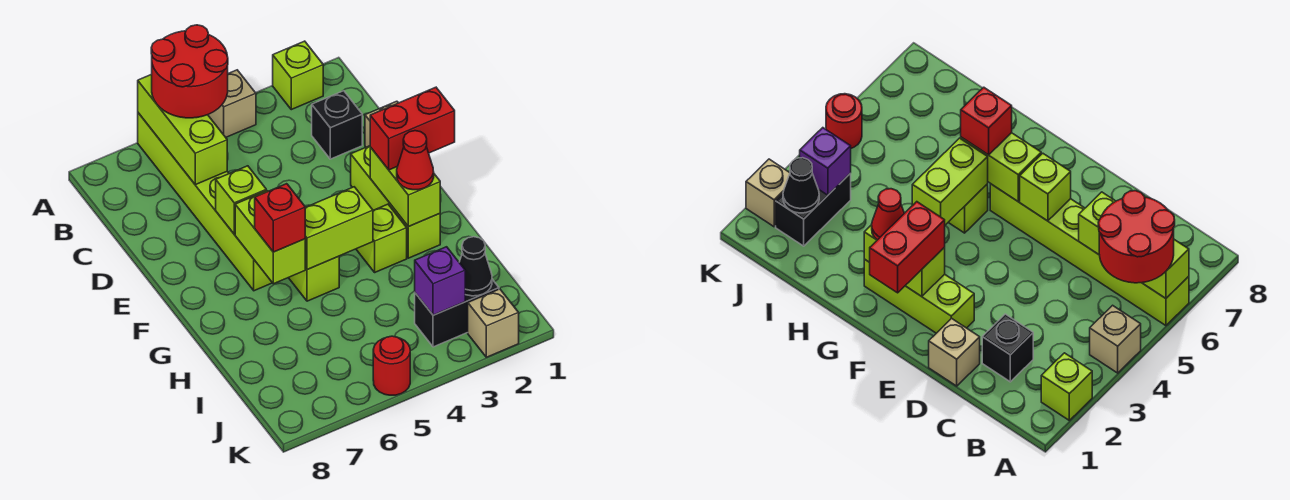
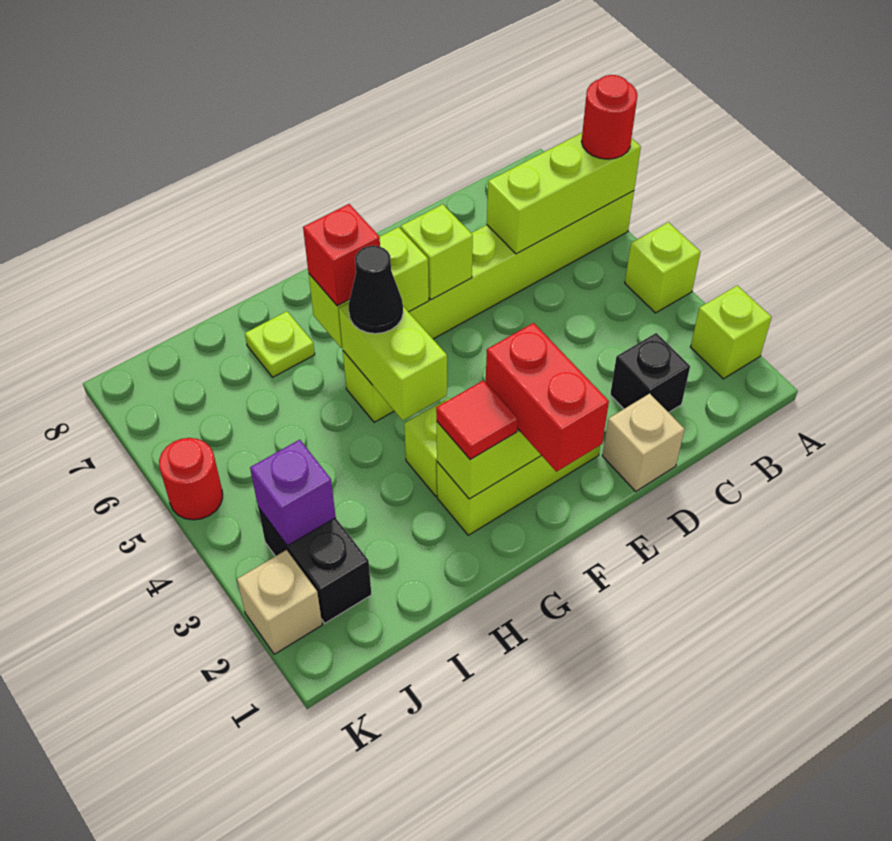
tan 1x1 brick [208,70,256,137] -> lime 1x1 brick [625,222,700,313]
red 2x2 round brick [151,25,228,118] -> red 1x1 round brick [582,75,638,159]
red 1x1 cone [397,131,434,190] -> red 1x1 tile [436,381,518,459]
none -> lime 1x1 plate [245,311,315,377]
black 1x1 cone [459,237,492,296] -> black 1x1 cone moved to [348,246,403,334]

